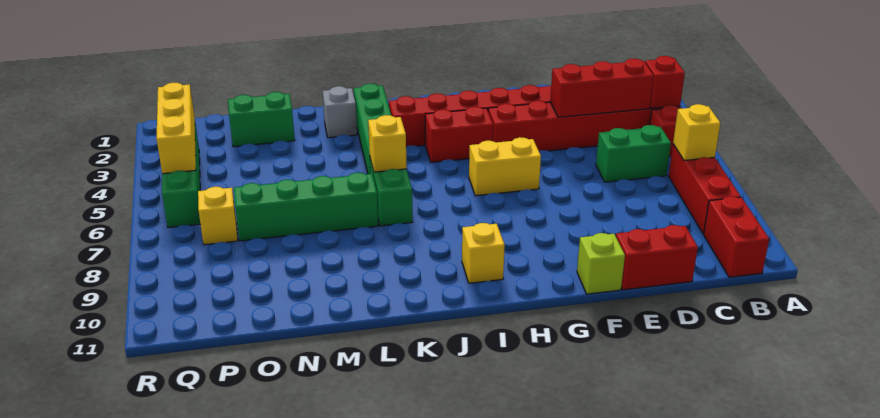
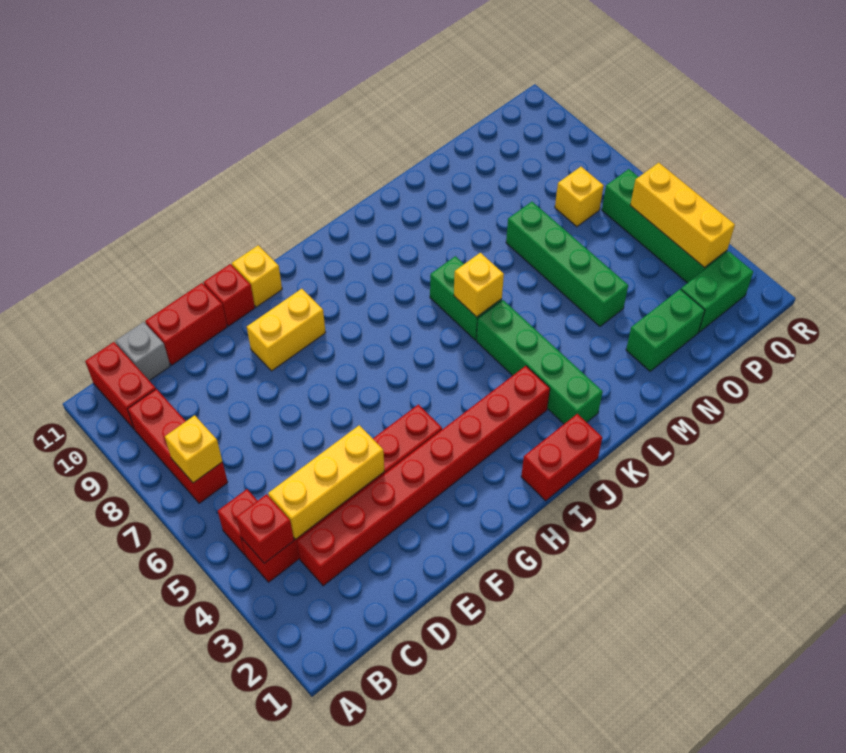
red 1x3 brick [550,59,654,117] -> yellow 1x3 brick [268,425,384,539]
green 1x2 brick [596,125,671,182] -> green 1x2 brick moved to [681,251,753,332]
lime 1x1 brick [577,233,625,294] -> red 1x1 brick [203,264,255,326]
yellow 1x2 brick [469,137,541,196] -> yellow 1x2 brick moved to [247,289,326,371]
red 1x2 brick [425,107,493,162] -> red 1x2 brick moved to [521,414,602,501]
yellow 1x1 brick [462,223,505,283] -> yellow 1x1 brick moved to [232,245,282,307]
grey 1x1 brick [323,86,357,138] -> grey 1x1 brick moved to [116,322,170,381]
green 1x4 brick [234,173,378,241] -> green 1x4 brick turned to [506,202,628,326]

